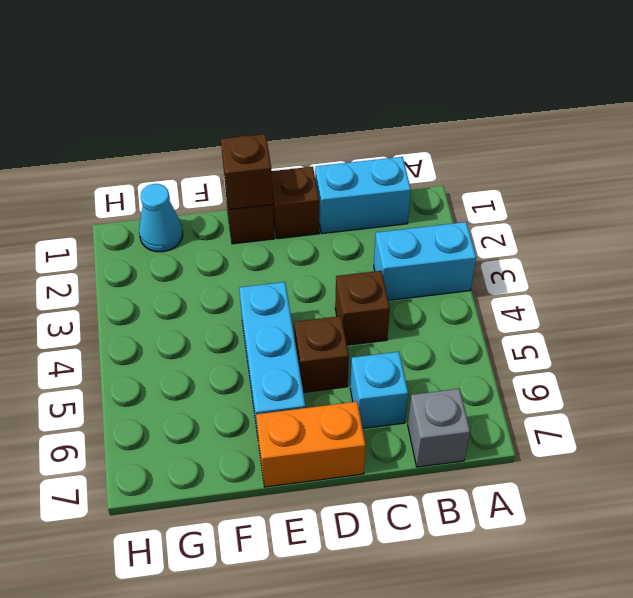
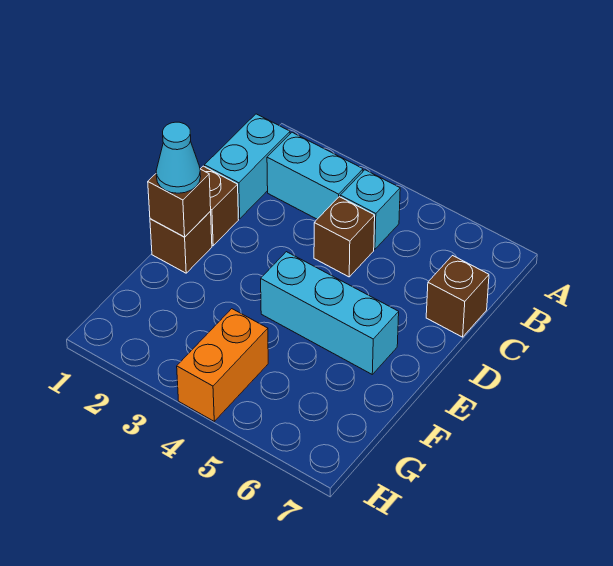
cyan 1x2 brick [374,222,476,300] -> cyan 1x2 brick turned to [267,132,363,219]
grey 1x1 brick [408,389,470,467] -> none
cyan 1x1 brick [350,352,408,429] -> cyan 1x1 brick moved to [340,170,400,249]
brown 1x1 brick [294,316,349,392] -> brown 1x1 brick moved to [426,256,489,337]
orange 1x2 brick [256,402,366,487] -> orange 1x2 brick moved to [177,309,268,421]
cyan 1x1 cone [139,184,183,252] -> cyan 1x1 cone moved to [156,122,201,193]

